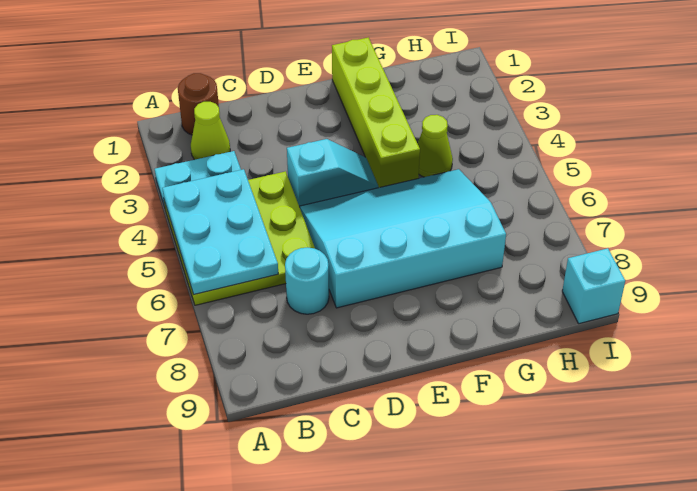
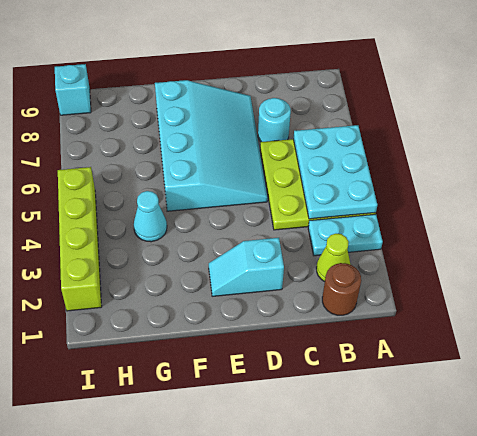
cyan 1x2 slope [287,139,378,207] -> cyan 1x2 slope moved to [209,238,284,296]
cyan 3x4 slope [300,169,506,308] -> cyan 3x4 slope turned to [155,80,268,211]
lime 1x4 brick [332,38,420,188] -> lime 1x4 brick moved to [58,167,102,311]
lime 1x1 cone [418,115,453,177] -> cyan 1x1 cone [134,191,167,242]

